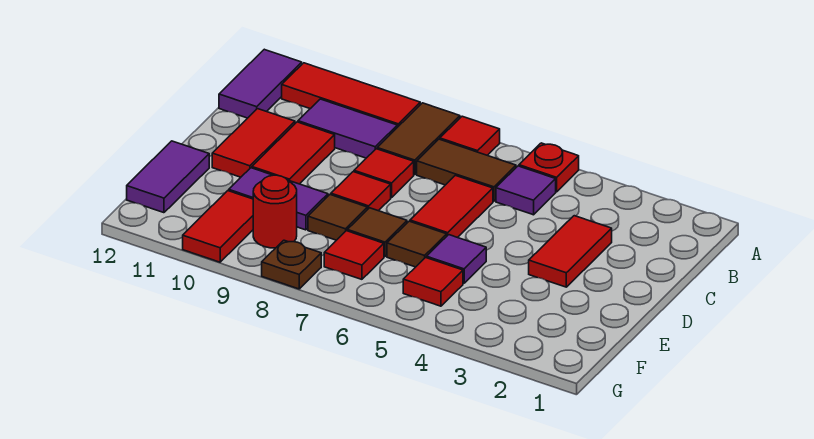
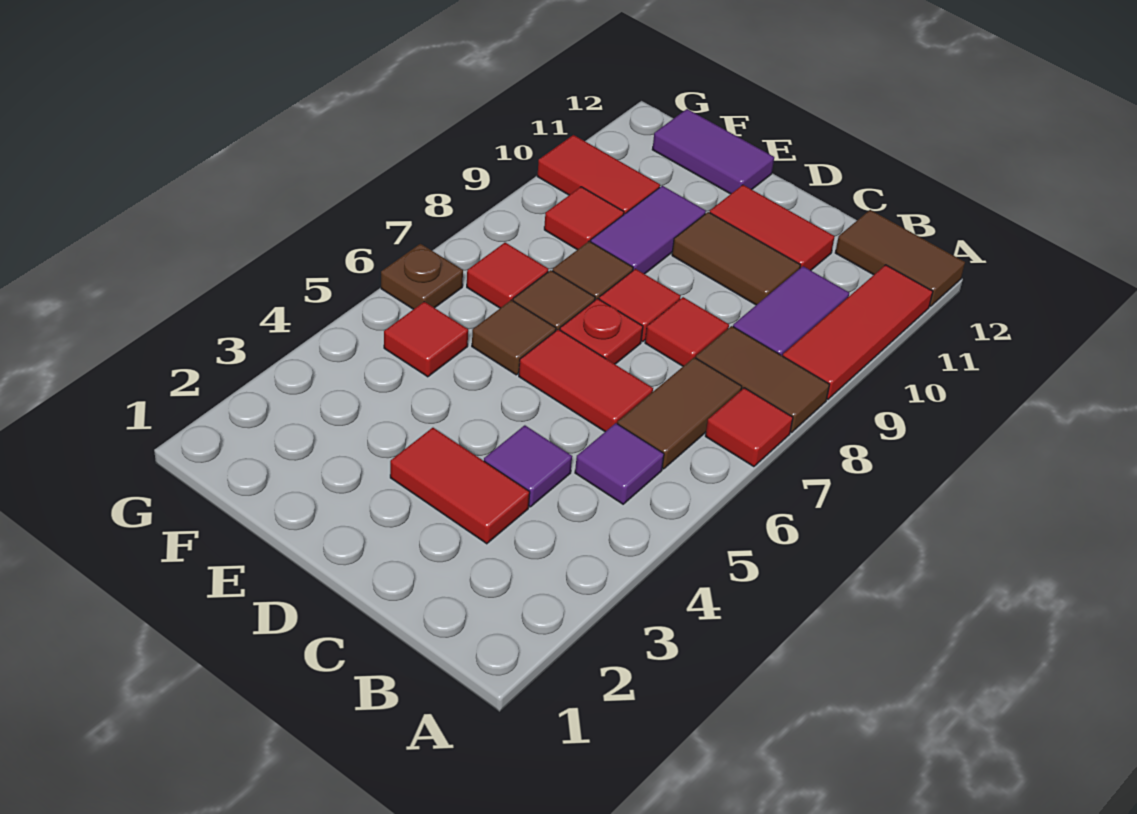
red 1x1 plate [519,143,579,192] -> red 1x1 plate moved to [560,299,643,364]
purple 1x2 tile [219,49,302,118] -> brown 1x2 tile [835,210,965,306]
red 1x2 tile [252,122,335,184] -> brown 1x2 tile [672,212,800,305]
purple 1x1 tile [427,235,486,283] -> purple 1x1 tile moved to [484,425,572,507]
red 1x1 round brick [253,175,297,248] -> red 1x1 tile [544,187,624,250]
brown 1x1 plate [262,240,321,289] -> brown 1x1 plate moved to [381,244,463,309]

